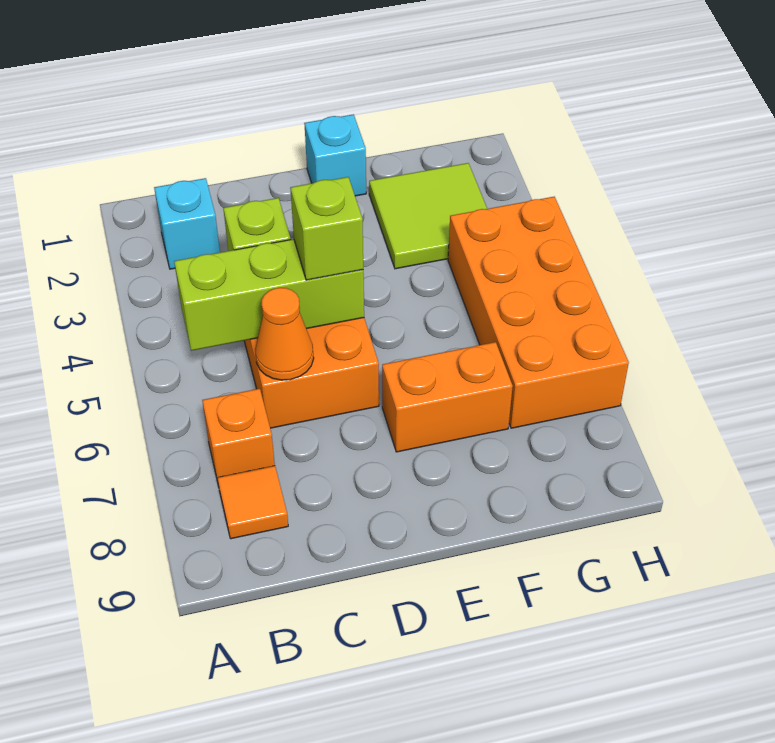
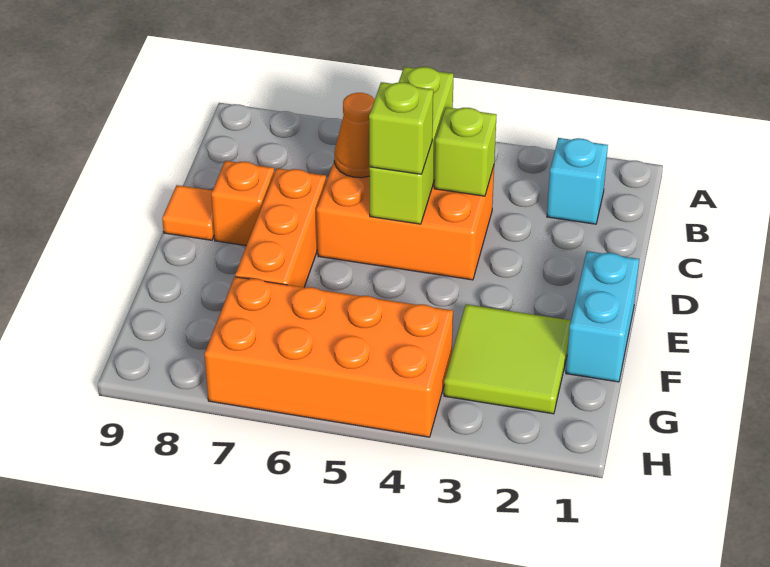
orange 1x1 brick [202,389,275,482] -> orange 1x1 brick moved to [211,161,274,246]
orange 1x1 tile [218,466,288,539] -> orange 1x1 tile moved to [162,185,214,240]
cyan 1x1 brick [304,114,366,196] -> cyan 1x2 brick [566,251,639,382]
orange 1x2 brick [382,342,513,452] -> orange 1x3 brick [235,168,326,287]

